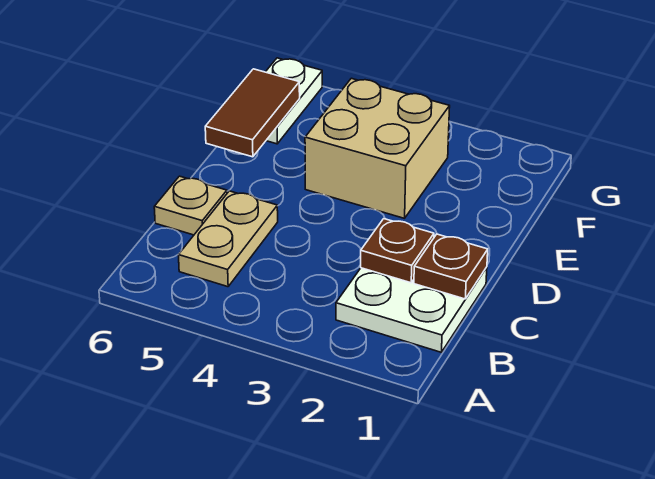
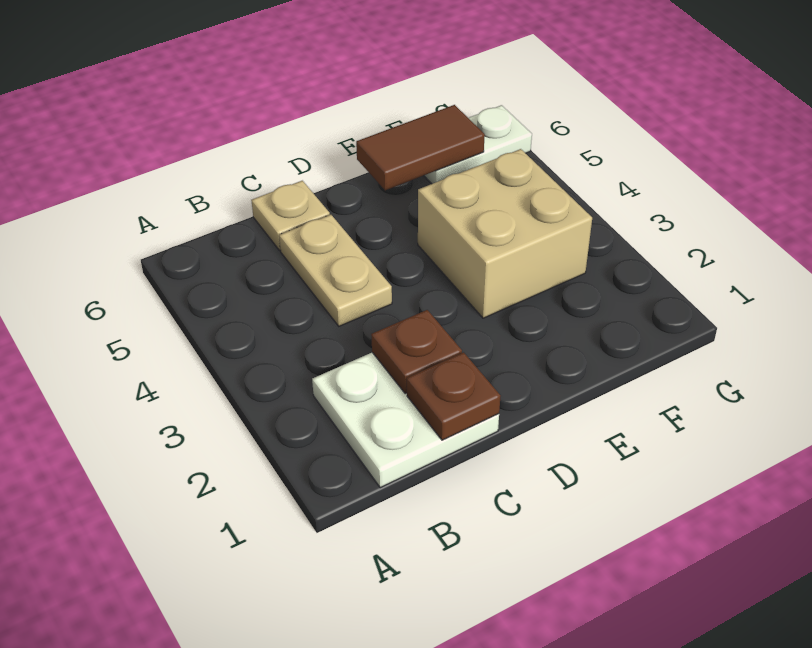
tan 1x2 plate [178,191,278,287] -> tan 1x2 plate turned to [279,215,392,326]

